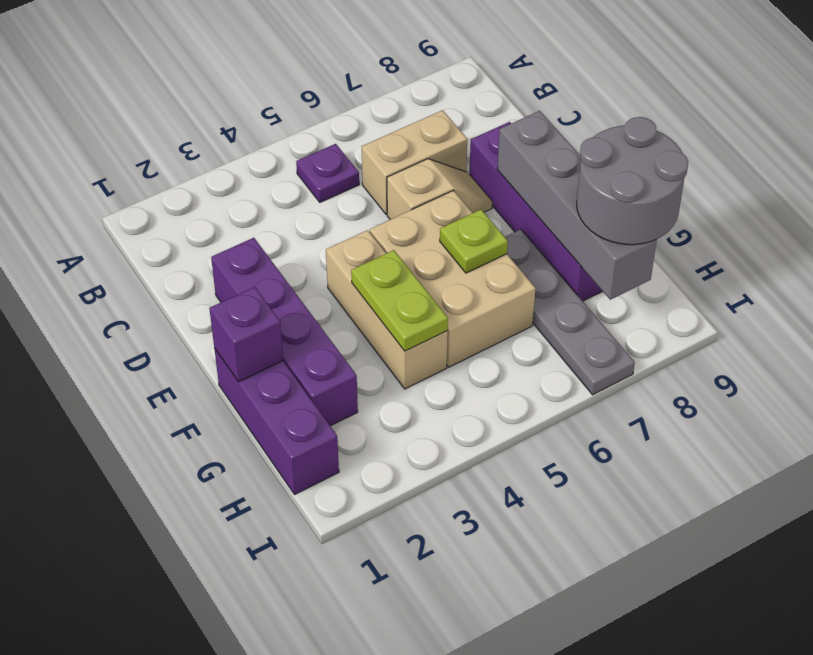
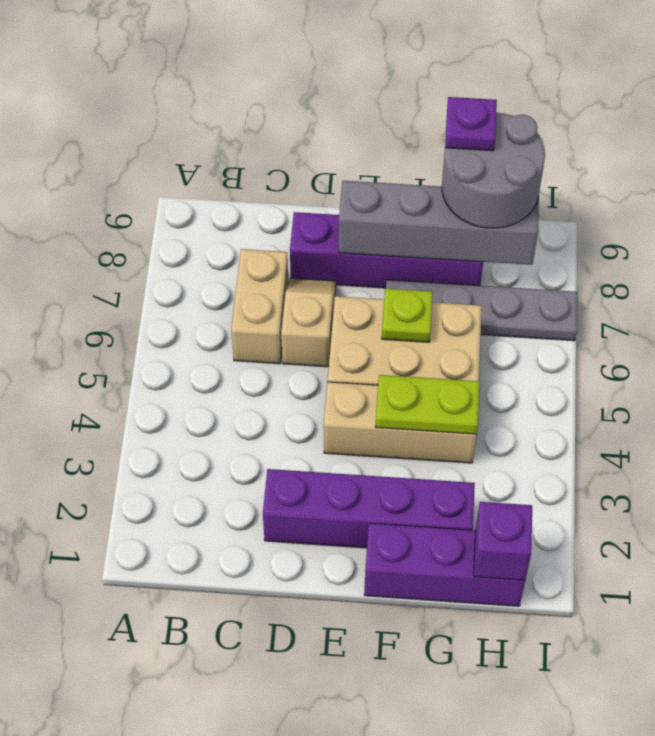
purple 1x1 plate [296,144,359,202] -> purple 1x1 plate moved to [445,97,497,151]
purple 1x1 brick [209,287,283,382] -> purple 1x1 brick moved to [474,502,532,580]

